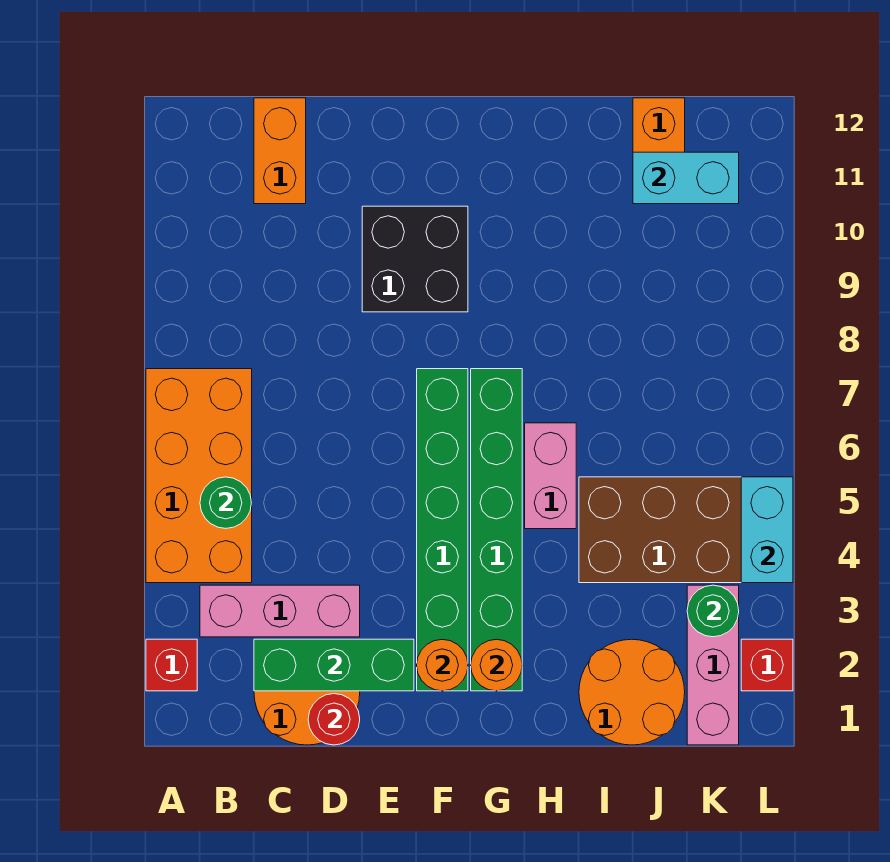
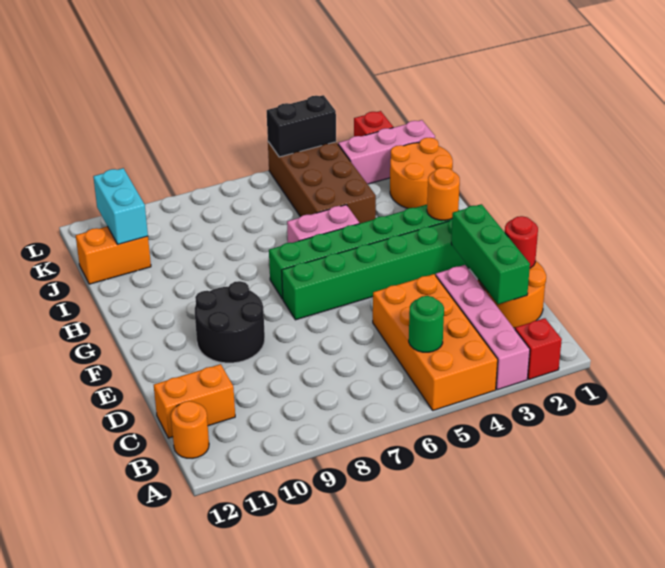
orange 2x4 brick [146,369,252,583] -> orange 2x4 brick turned to [373,274,498,410]
pink 1x3 brick [200,585,360,637] -> pink 1x4 brick [436,265,530,390]
black 2x2 brick [362,206,468,312] -> black 2x2 round brick [195,281,265,363]
orange 1x1 round brick [417,639,468,691] -> orange 1x1 round brick moved to [171,401,209,458]
green 1x1 round brick [687,585,739,637] -> none
cyan 1x2 brick [741,477,793,583] -> black 1x2 brick [267,95,336,157]

